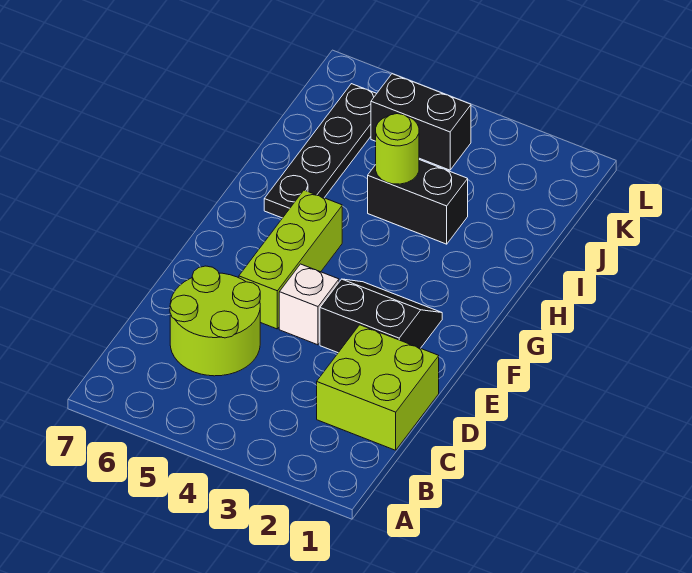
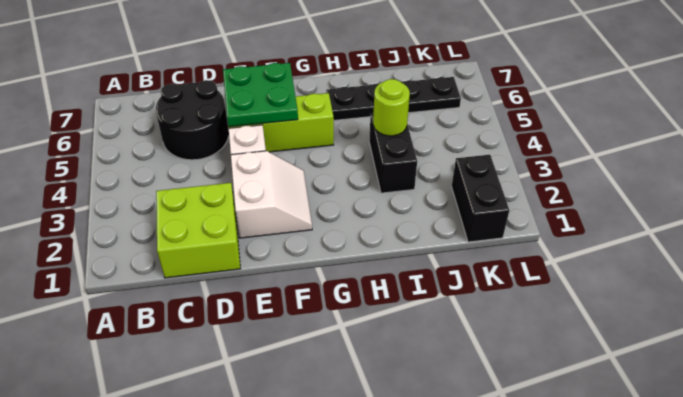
lime 2x2 round brick [170,266,260,376] -> black 2x2 round brick [156,80,229,160]
black 2x2 slope [320,279,442,353] -> white 2x2 slope [231,151,312,238]
none -> green 2x2 plate [223,63,298,127]
black 1x2 brick [371,74,471,170] -> black 1x2 brick moved to [452,155,509,242]

